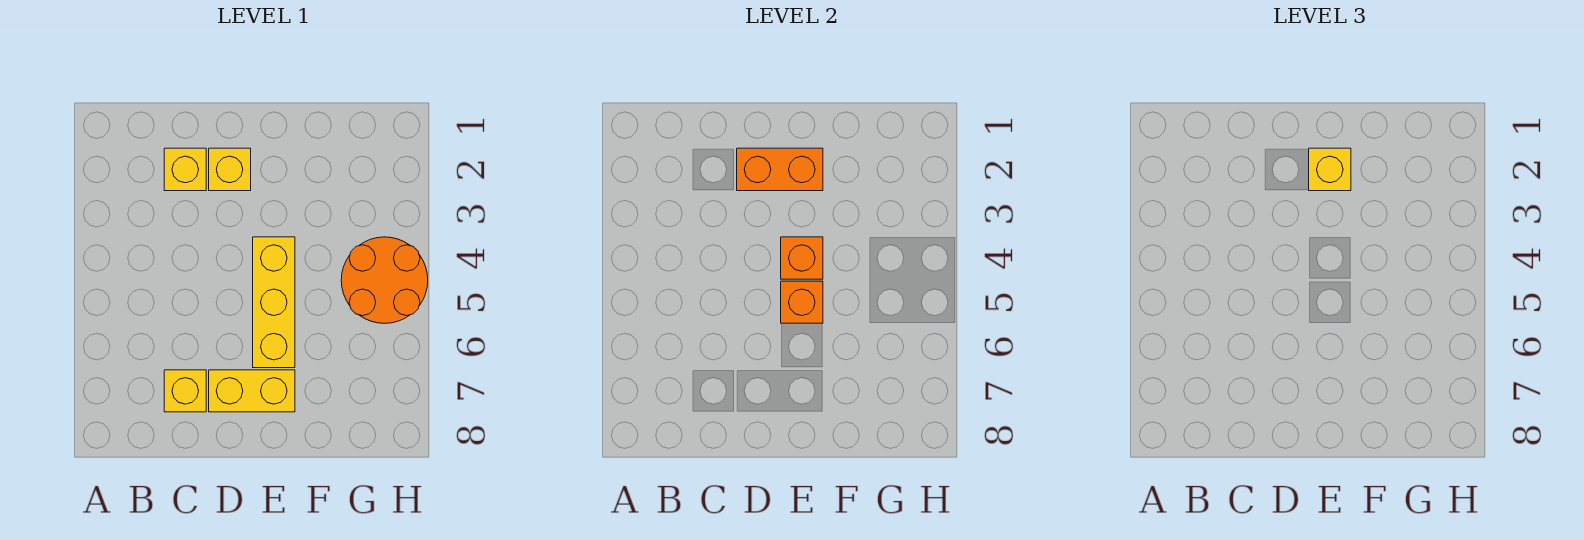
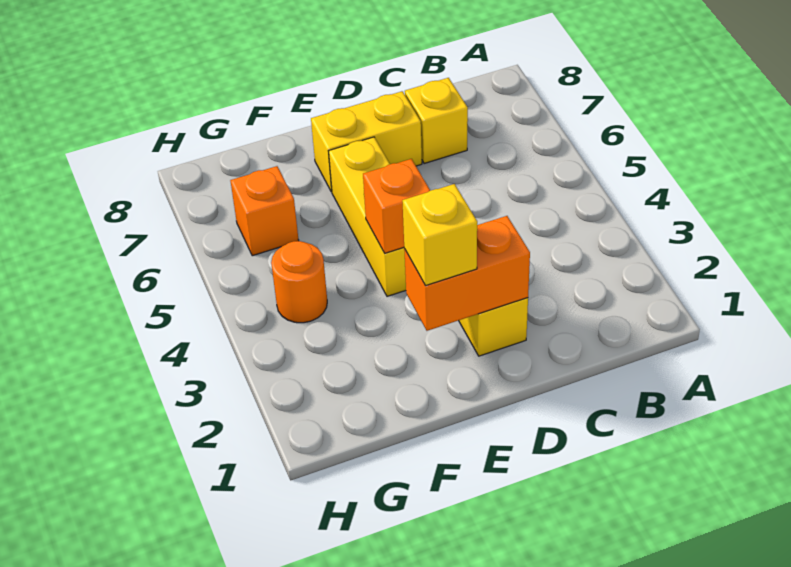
yellow 1x1 brick [164,148,206,191] -> none
orange 1x1 brick [781,281,823,323] -> orange 1x1 brick moved to [230,166,299,256]
orange 2x2 round brick [341,237,428,323] -> orange 1x1 round brick [271,241,327,323]

